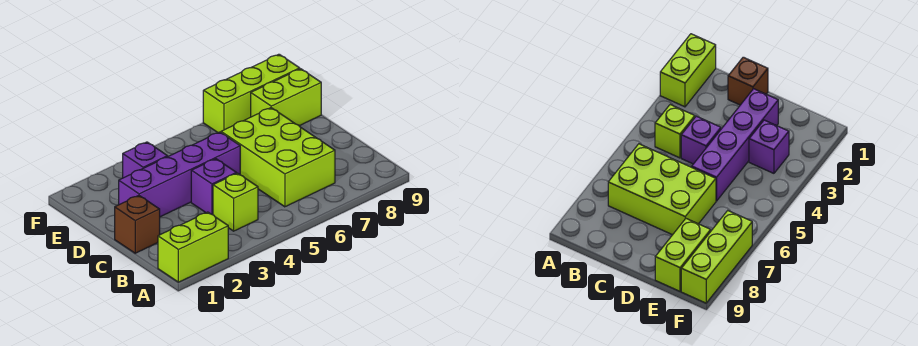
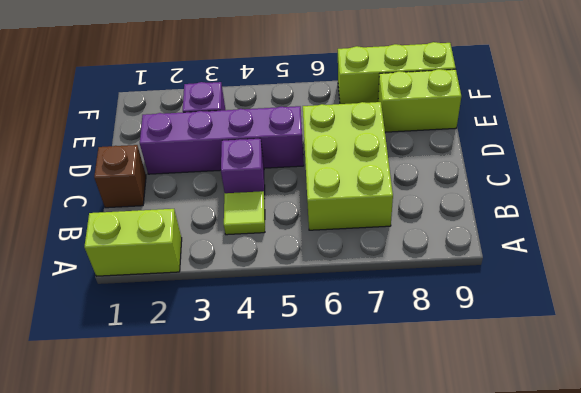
lime 1x1 brick [213,173,258,231] -> lime 1x1 tile [224,191,265,235]

